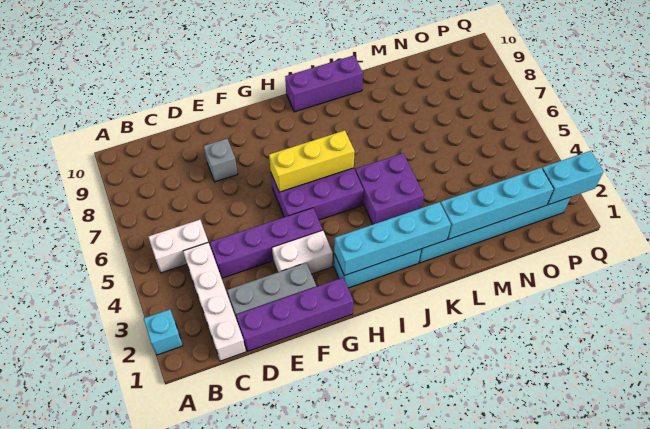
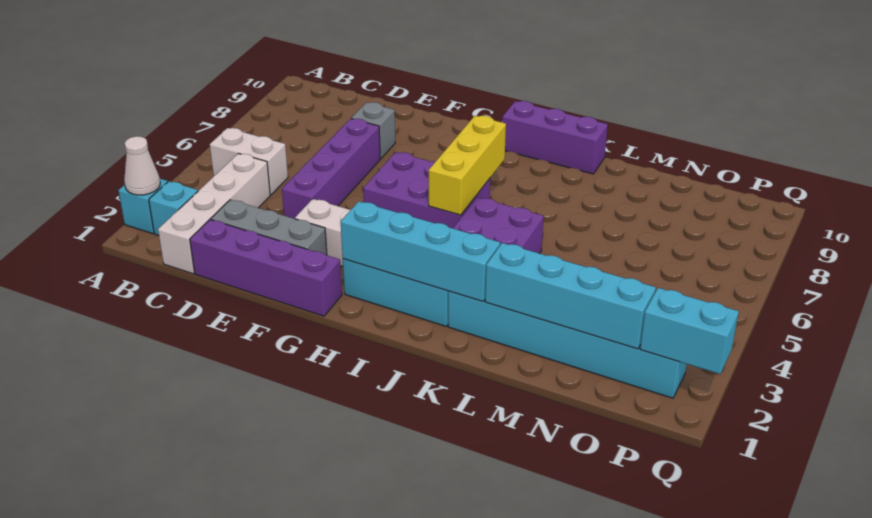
none -> white 1x1 cone [124,136,160,195]
none -> cyan 1x1 brick [149,181,198,235]
purple 1x4 brick [210,208,323,278] -> purple 1x4 brick turned to [282,119,380,219]
yellow 1x3 brick [269,130,355,192] -> yellow 1x3 brick turned to [429,116,506,215]

